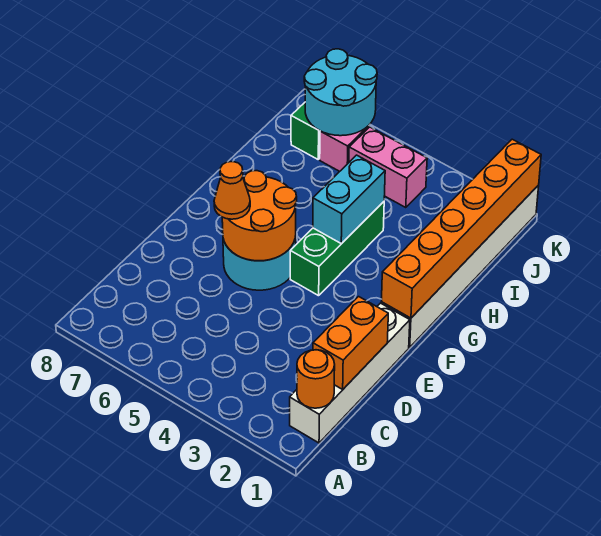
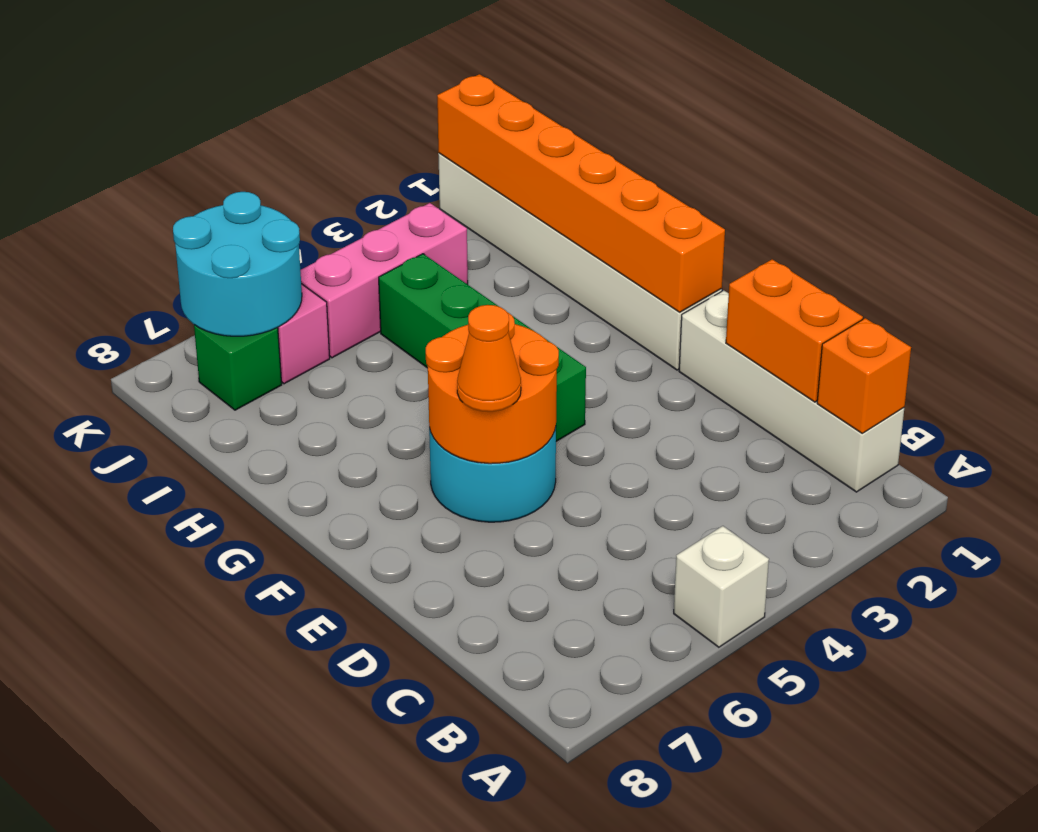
none -> white 1x1 brick [674,526,769,647]
orange 1x1 round brick [297,350,335,408] -> orange 1x1 brick [817,318,911,433]
green 1x3 brick [290,202,384,296] -> green 1x4 brick [379,254,586,441]
cyan 1x2 brick [313,155,385,244] -> none
pink 1x2 brick [349,127,427,208] -> pink 1x3 brick [300,203,468,358]

